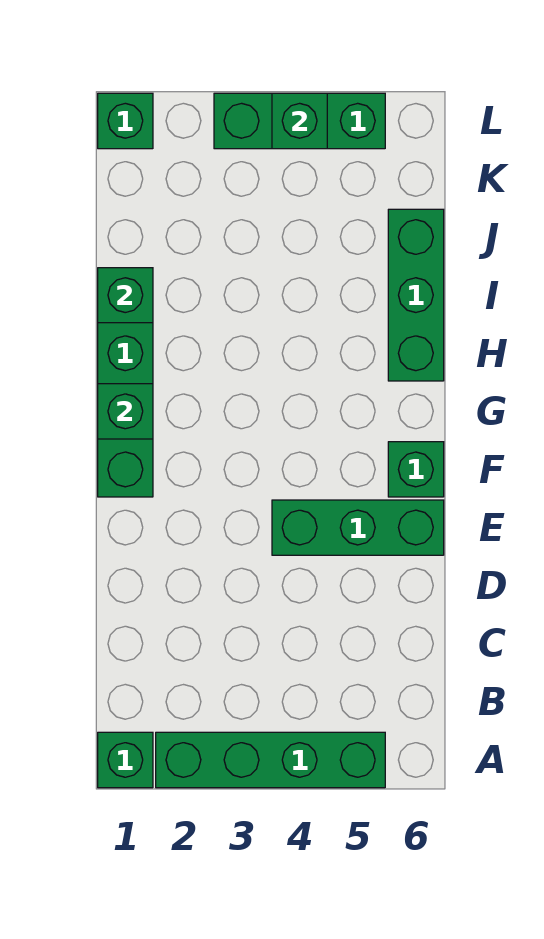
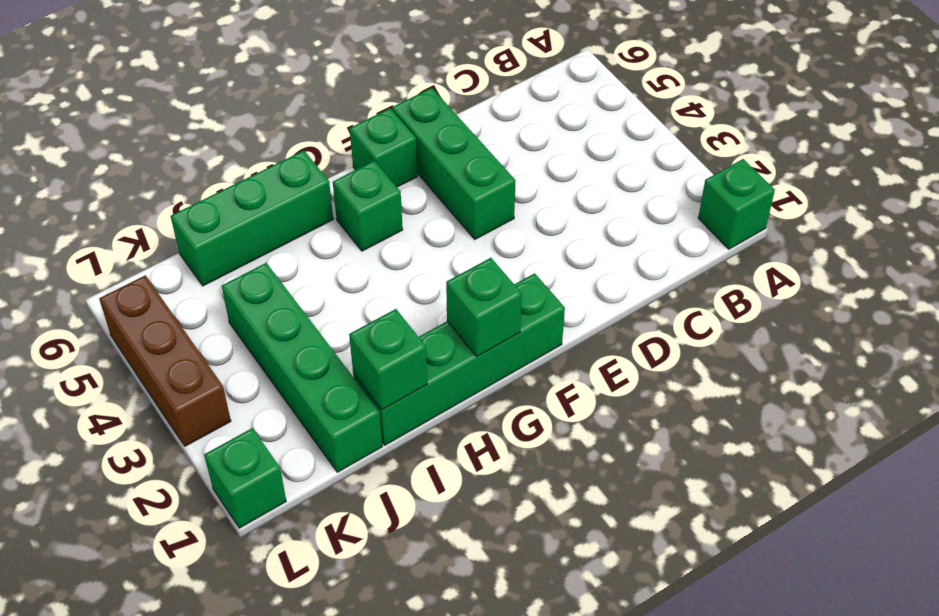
green 1x4 brick [156,732,385,788] -> green 1x4 brick moved to [222,263,382,472]
green 1x3 brick [214,93,385,149] -> brown 1x3 brick [99,275,231,446]
green 1x1 brick [272,93,327,149] -> green 1x1 brick moved to [333,161,403,251]

